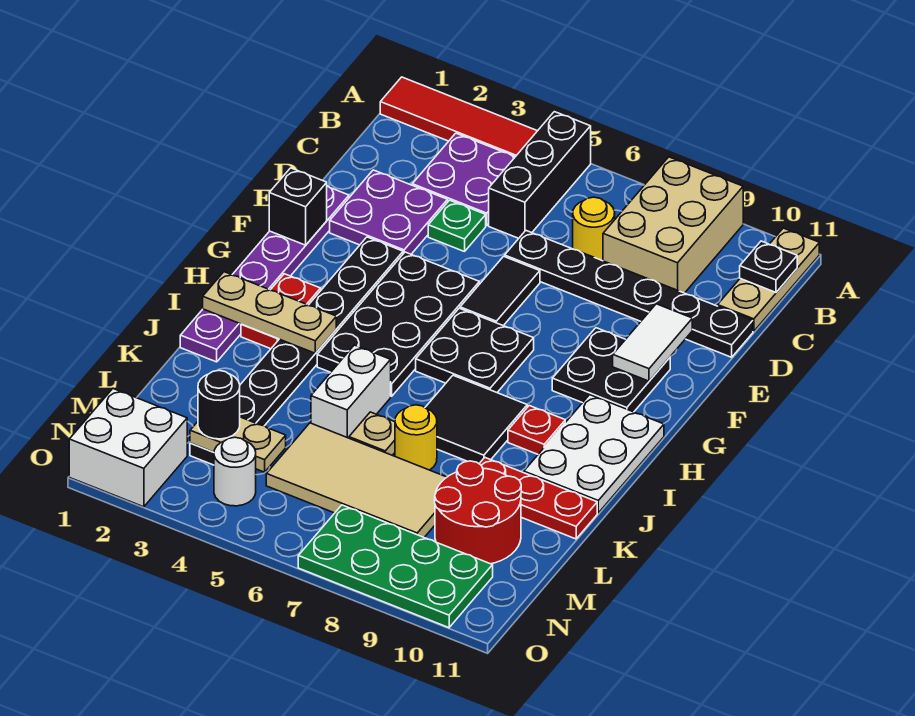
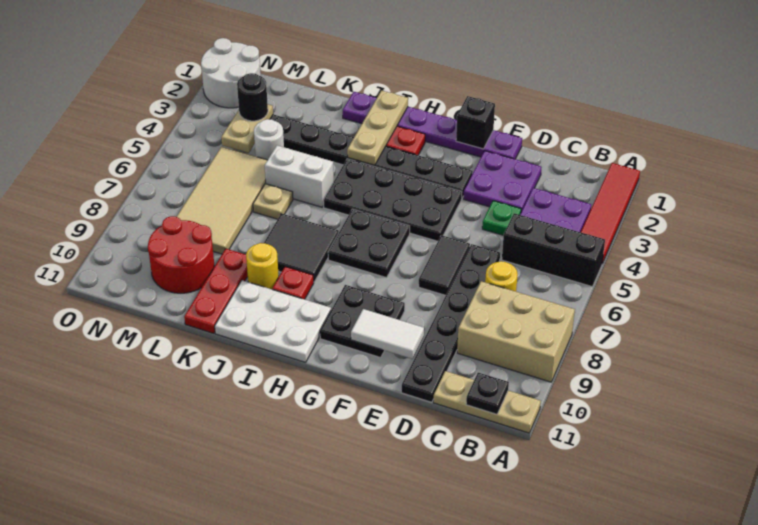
black 1x2 tile [460,256,540,326] -> black 1x2 tile turned to [419,235,470,295]
yellow 1x1 round brick [395,405,437,470] -> yellow 1x1 round brick moved to [246,243,279,289]
white 2x2 brick [69,389,187,507] -> white 2x2 round brick [201,38,261,108]
white 1x1 round brick [214,437,256,506] -> white 1x1 round brick moved to [254,119,284,160]
green 2x4 plate [298,505,493,628] -> none

